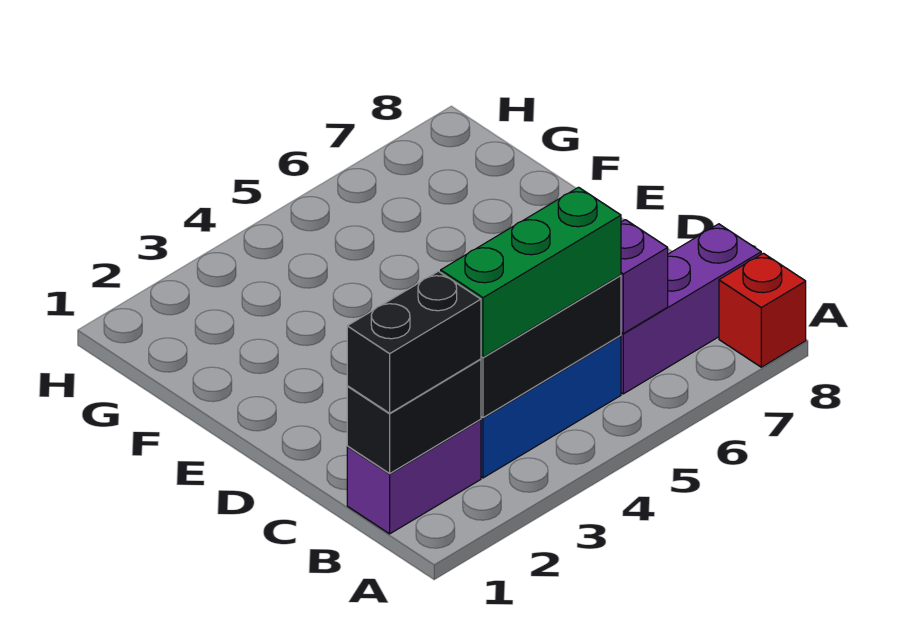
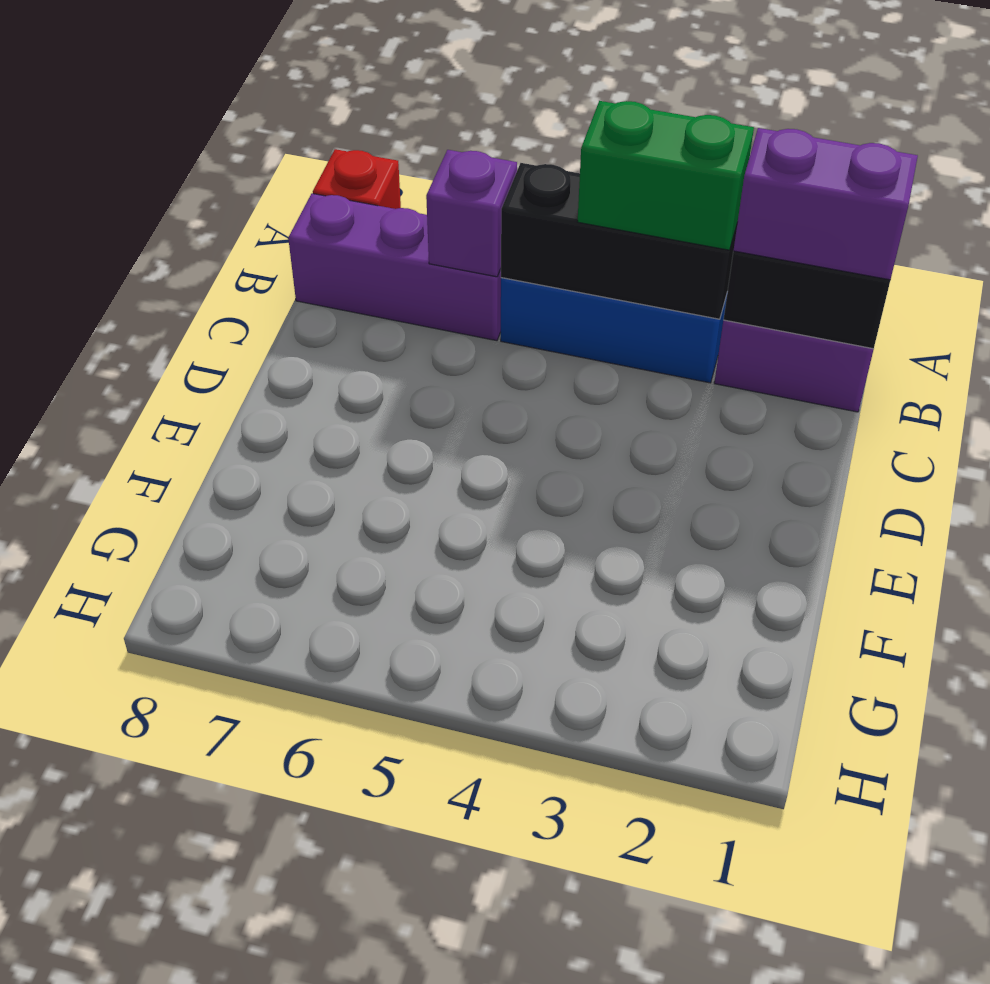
black 1x2 brick [347,271,481,413] -> purple 1x2 brick [733,128,918,280]
green 1x3 brick [441,187,621,357] -> green 1x2 brick [578,101,754,250]

